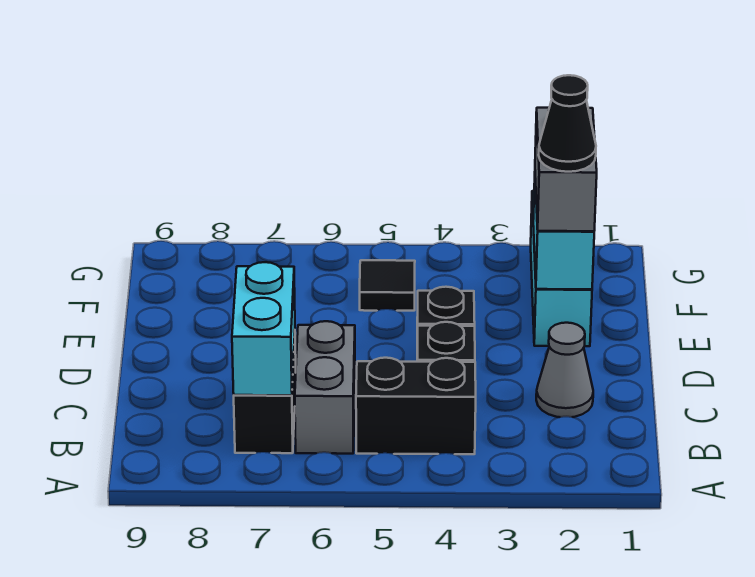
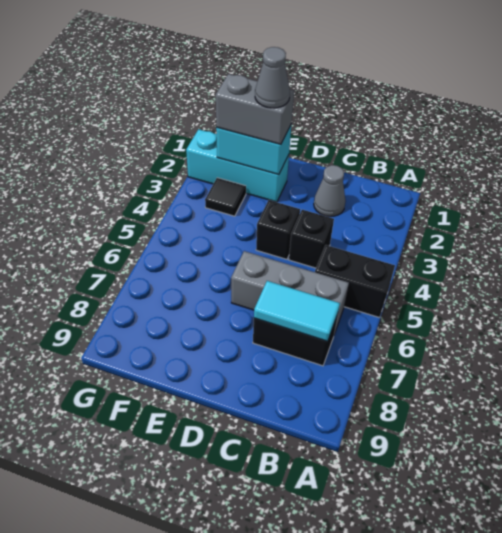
black 1x2 brick [356,358,476,454] -> black 1x2 brick turned to [315,245,395,317]
grey 1x2 brick [295,321,355,454] -> grey 1x3 brick [231,251,349,334]
cyan 1x2 brick [232,262,295,395] -> cyan 1x2 tile [254,281,340,341]
black 1x1 cone [539,75,596,172] -> grey 1x1 cone [255,47,290,108]
black 1x1 tile [360,260,415,311] -> black 1x1 tile moved to [205,178,246,216]

